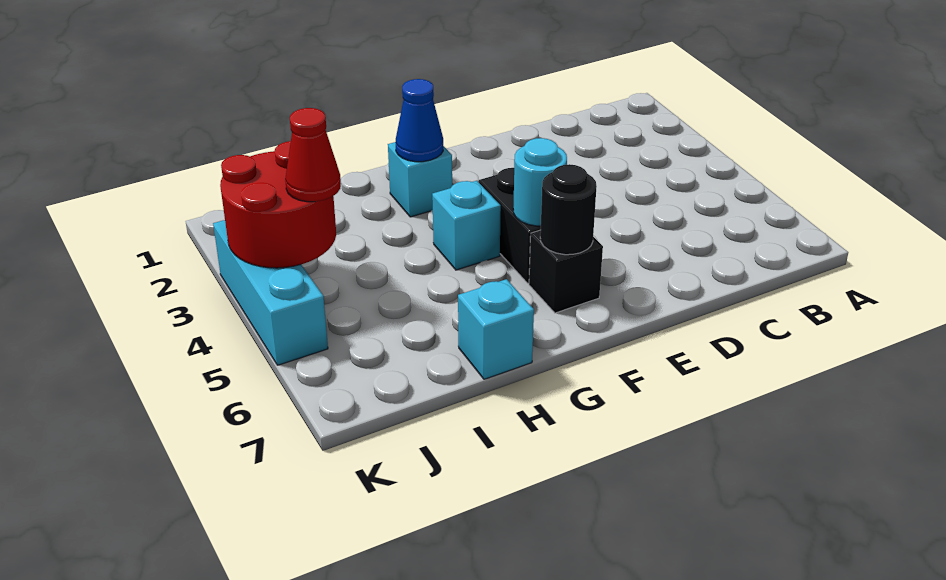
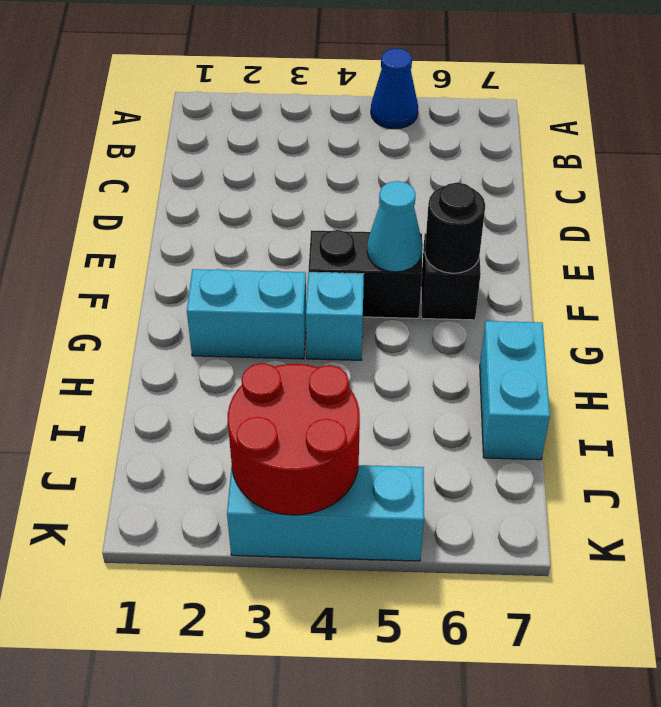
cyan 1x1 round brick [513,138,567,226] -> cyan 1x1 cone [367,181,423,272]
cyan 1x1 brick [388,142,452,217] -> cyan 1x2 brick [187,269,306,359]
blue 1x1 cone [395,79,443,162] -> blue 1x1 cone moved to [371,48,418,129]
cyan 1x1 brick [458,279,534,379] -> cyan 1x2 brick [480,321,550,460]
red 1x1 cone [285,108,341,202] -> none

